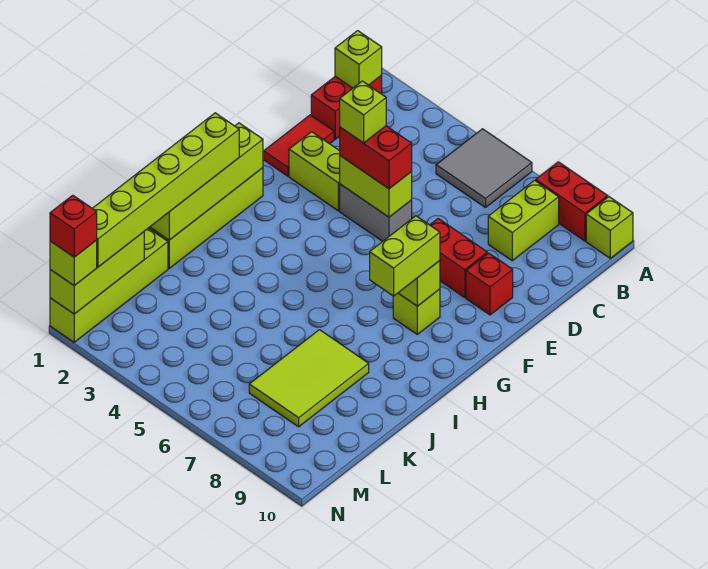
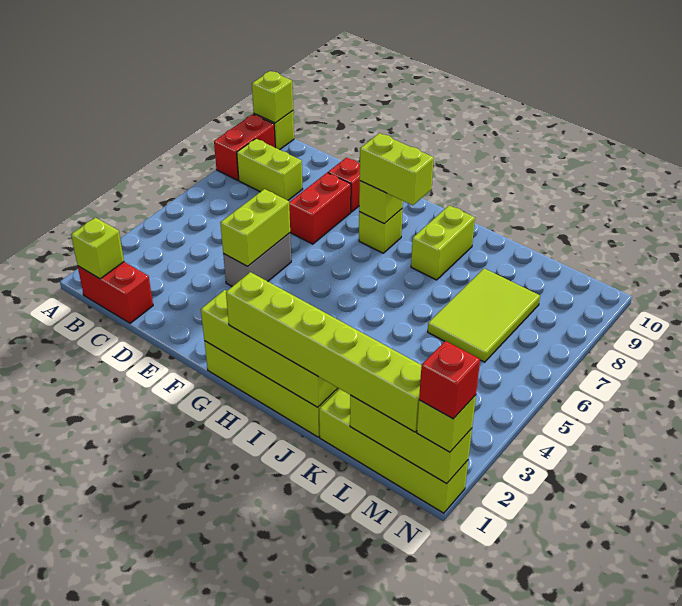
grey 2x2 tile [436,129,532,208] -> none
red 1x2 tile [264,115,334,176] -> none
lime 1x2 brick [289,132,340,211] -> lime 1x2 brick moved to [411,205,475,280]
red 1x2 brick [340,126,412,189] -> none
lime 1x1 brick [340,81,386,143] -> lime 1x1 brick moved to [252,71,293,123]
lime 2x3 tile [249,330,369,427] -> lime 2x3 tile turned to [428,268,540,362]

